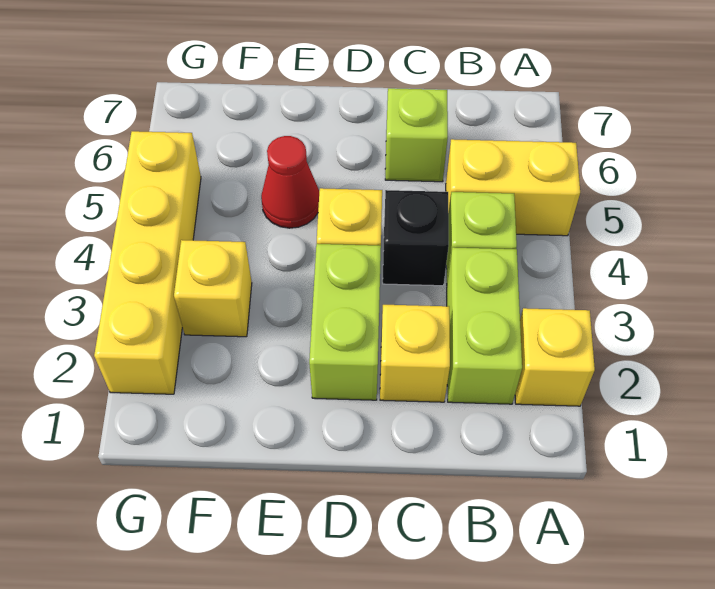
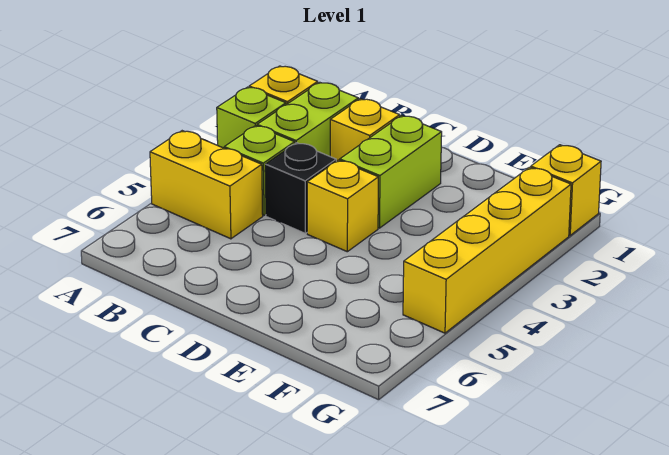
lime 1x1 brick [385,88,448,182] -> lime 1x1 brick moved to [217,87,286,148]
red 1x1 cone [261,136,319,228] -> none
yellow 1x1 brick [174,240,252,337] -> yellow 1x1 brick moved to [531,145,601,235]

